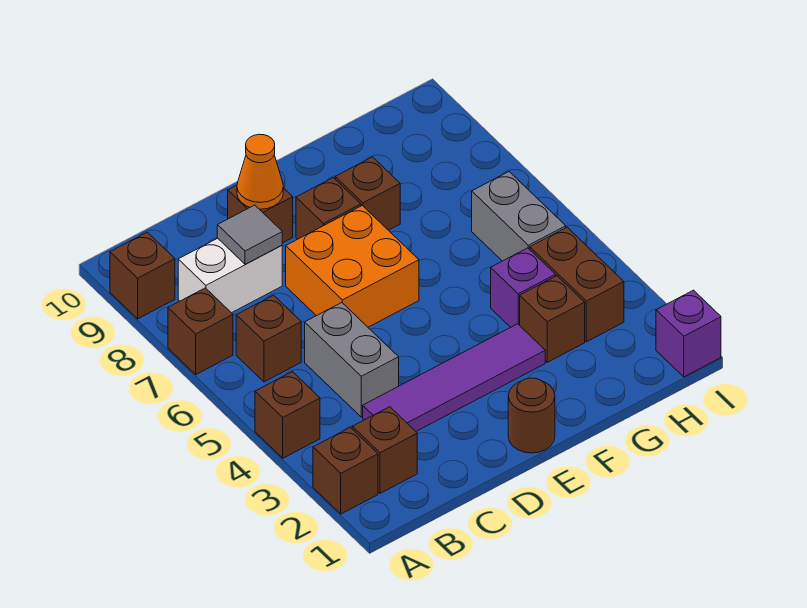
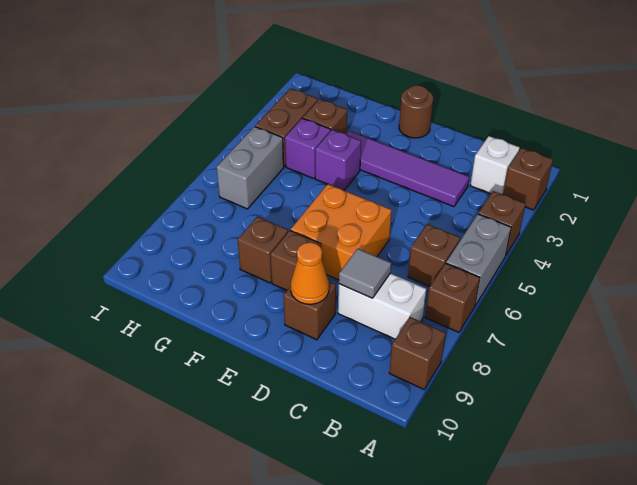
brown 1x1 brick [352,407,417,493] -> white 1x1 brick [470,136,520,195]
grey 1x2 brick [305,303,399,417] -> grey 1x2 brick moved to [446,214,511,306]
purple 1x1 brick [656,290,721,377] -> purple 1x1 brick moved to [315,130,361,190]

